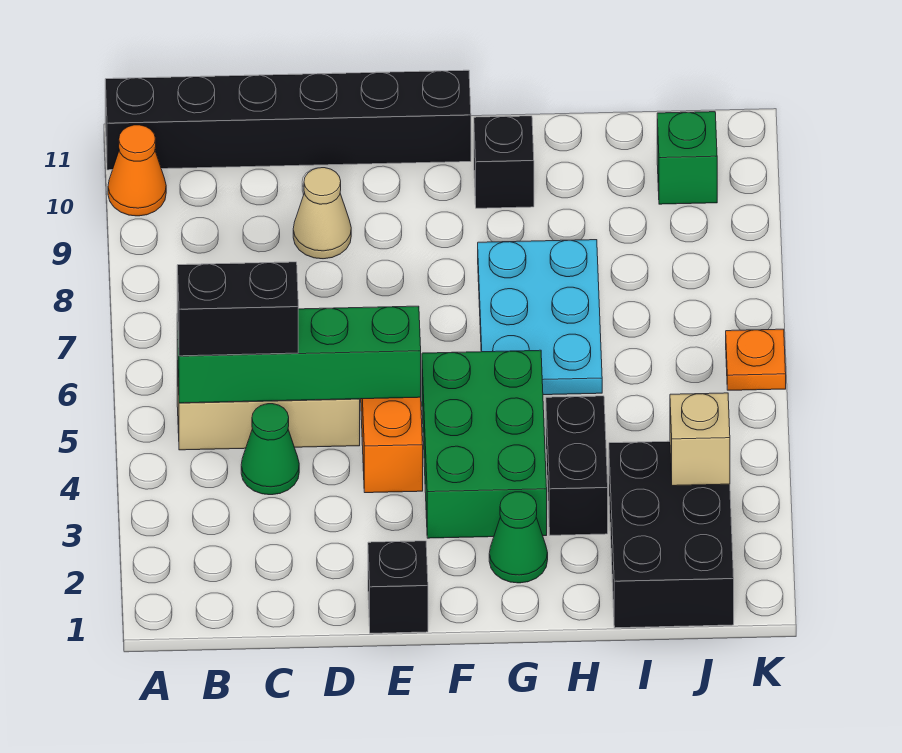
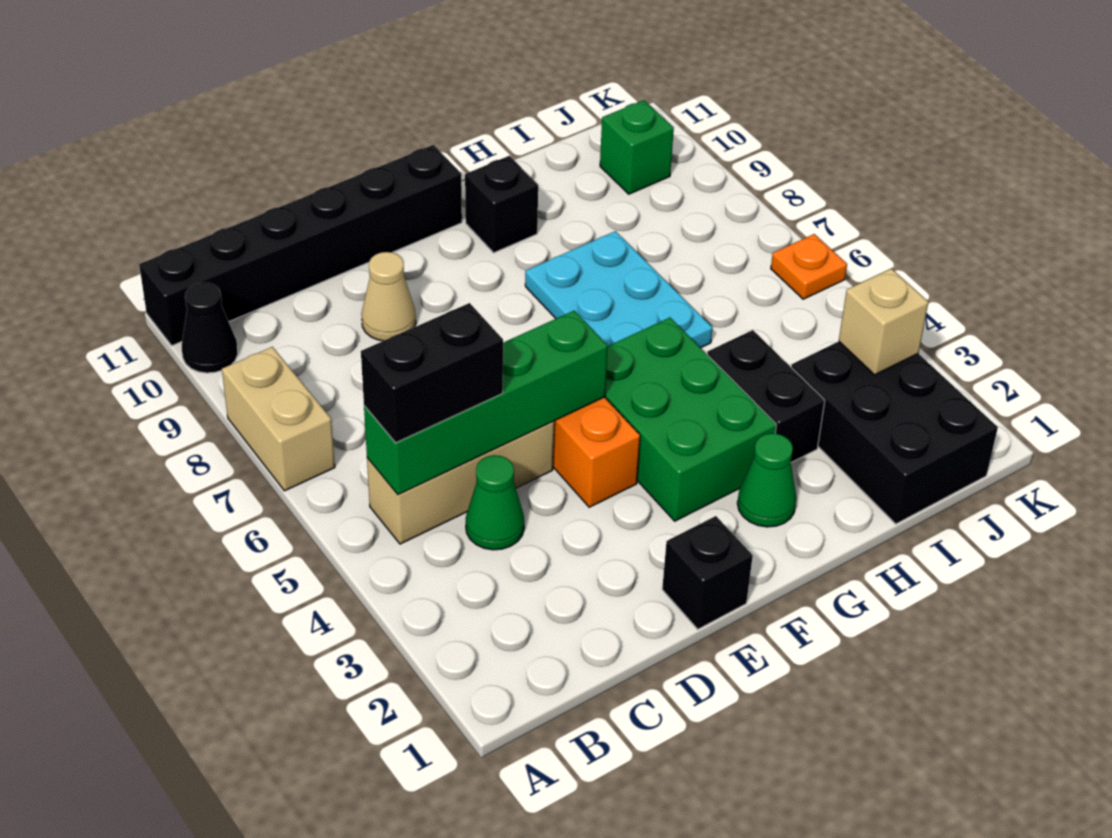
none -> tan 1x2 brick [222,347,335,491]
orange 1x1 cone [108,125,166,216] -> black 1x1 cone [182,283,238,373]

